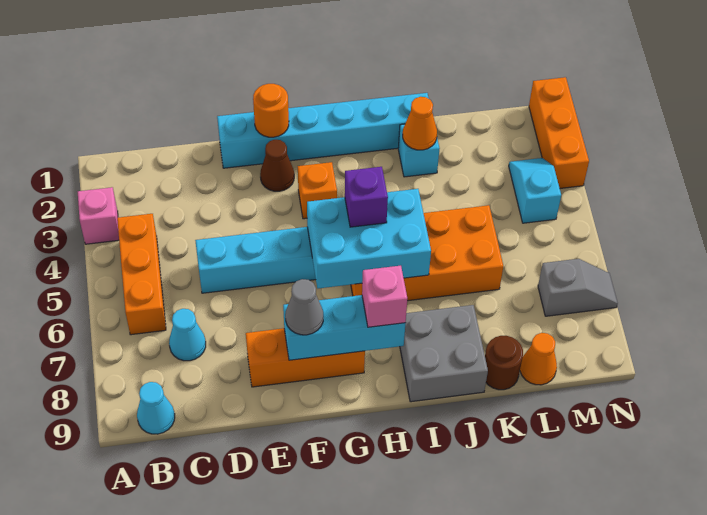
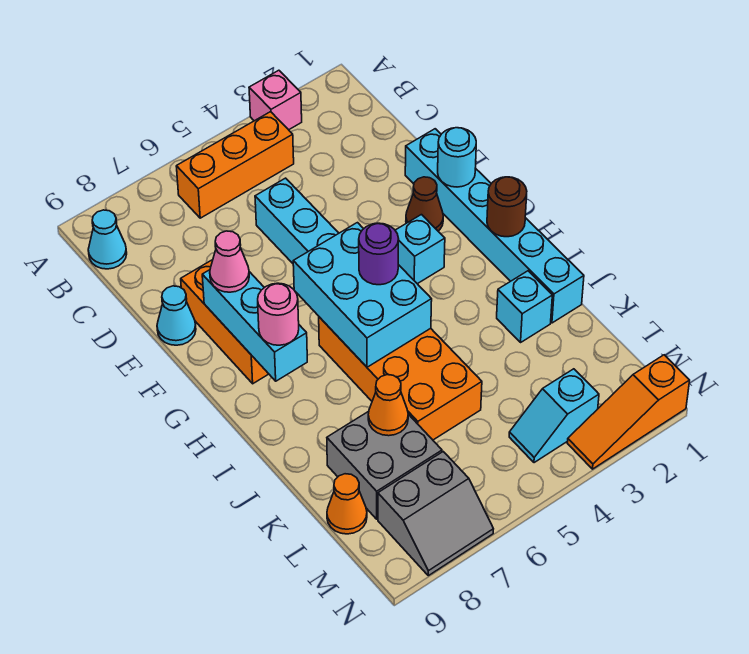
cyan 1x1 cone [169,309,206,361] -> cyan 1x1 cone moved to [157,286,196,345]
orange 1x1 round brick [253,84,289,137] -> cyan 1x1 round brick [438,128,476,187]
grey 1x1 cone [285,279,323,335] -> pink 1x1 cone [210,231,249,292]
orange 1x1 brick [298,162,337,219] -> cyan 1x1 brick [395,215,445,284]
purple 1x1 brick [345,167,388,227] -> purple 1x1 round brick [359,223,399,285]
pink 1x1 brick [362,266,407,327] -> pink 1x1 round brick [258,283,299,345]
grey 2x2 brick [400,305,488,402] -> grey 2x2 brick moved to [327,411,442,519]
orange 1x1 cone [403,97,437,150] -> orange 1x1 cone moved to [368,375,408,436]
brown 1x1 round brick [485,336,523,390] -> brown 1x1 round brick moved to [487,177,527,237]
cyan 1x2 slope [509,158,561,223] -> cyan 1x2 slope turned to [509,369,599,463]
grey 1x2 slope [538,259,618,316] -> grey 2x2 slope [378,452,493,576]
orange 1x3 brick [529,77,589,188] -> orange 1x3 slope [567,355,690,469]

